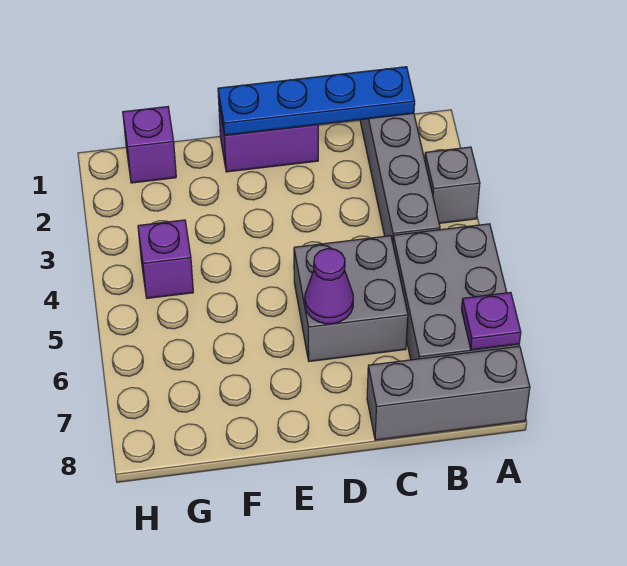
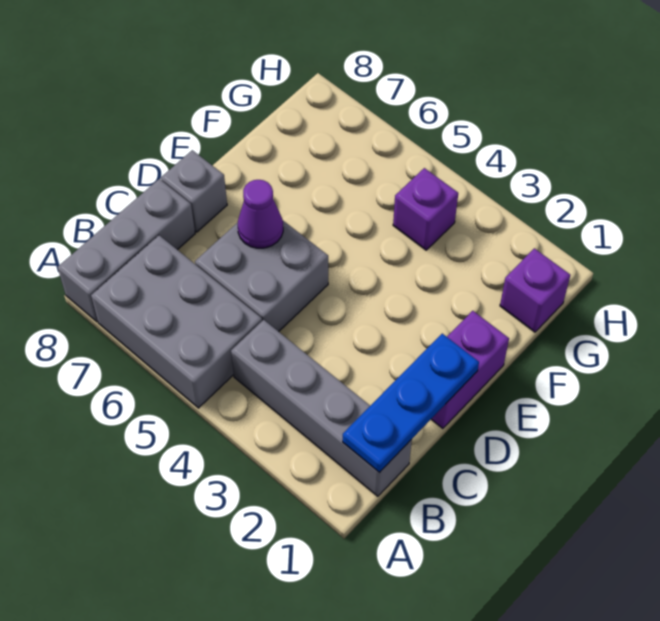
grey 1x1 brick [425,147,480,223] -> grey 1x1 brick moved to [161,150,227,232]
purple 1x1 plate [462,292,521,350] -> none
blue 1x4 plate [218,67,415,135] -> blue 1x3 plate [343,334,479,473]

